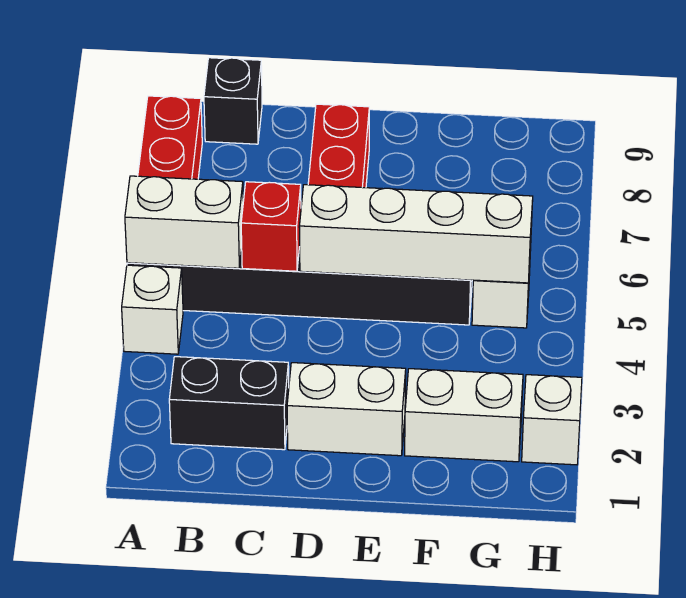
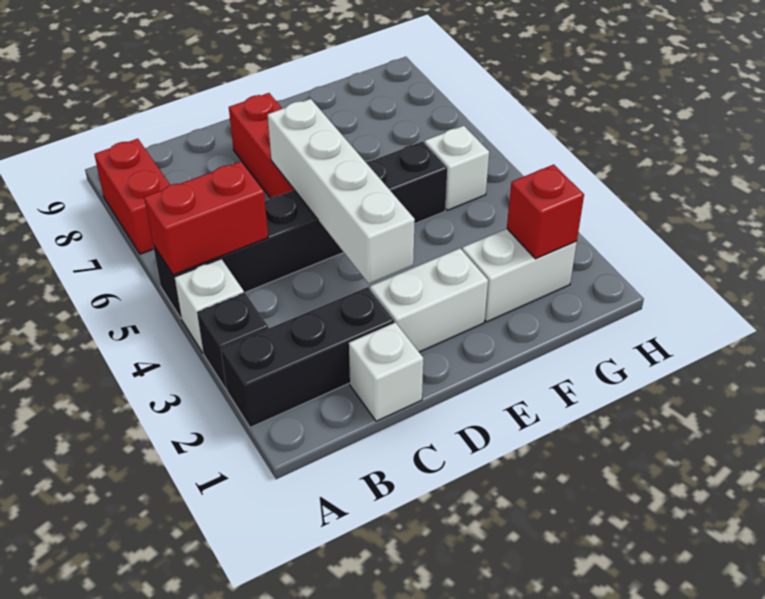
white 1x2 brick [125,176,243,268] -> red 1x2 brick [144,162,268,275]
black 1x2 brick [169,357,289,450] -> black 1x3 brick [221,287,394,427]
black 1x1 brick [204,58,262,144] -> black 1x1 brick moved to [197,293,269,389]
red 1x1 brick [241,182,301,271] -> red 1x1 brick moved to [507,165,584,259]
white 1x4 brick [299,185,533,283] -> white 1x4 brick turned to [268,99,415,284]
white 1x1 brick [522,375,582,465] -> white 1x1 brick moved to [349,323,423,421]

